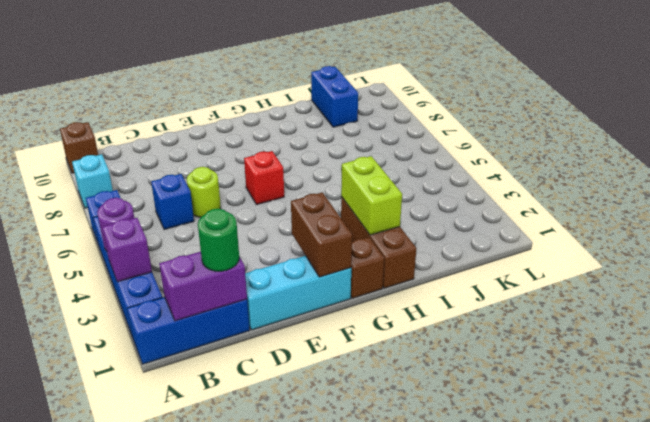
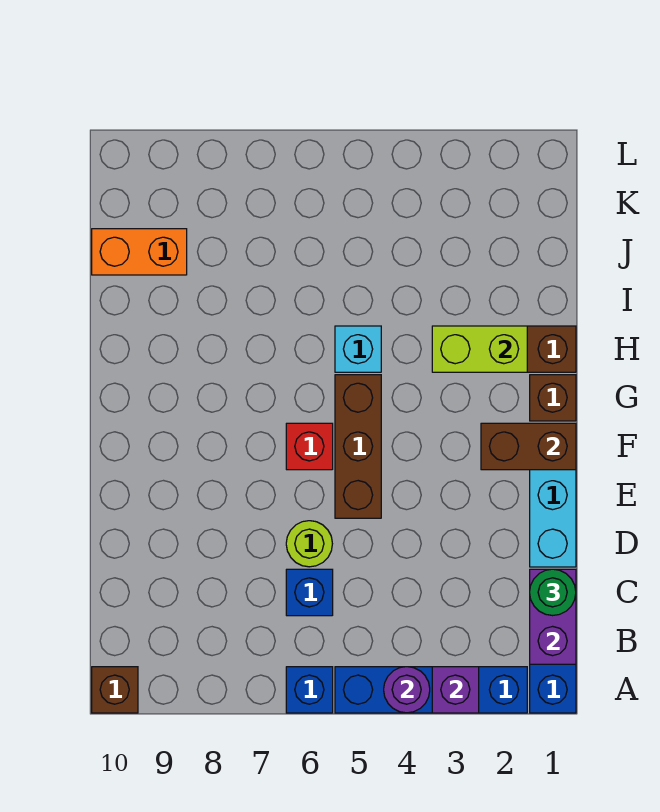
cyan 1x1 brick [72,154,113,208] -> cyan 1x1 brick moved to [335,326,381,372]
none -> brown 1x3 brick [335,375,381,518]
blue 1x2 brick [311,66,358,127] -> orange 1x2 brick [92,229,187,275]

